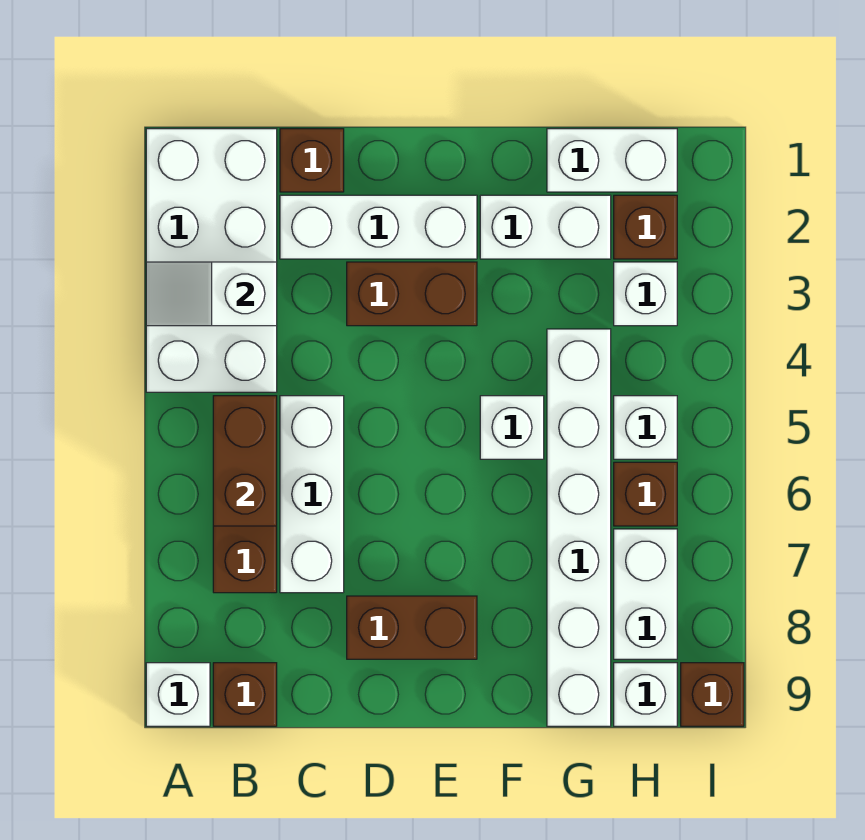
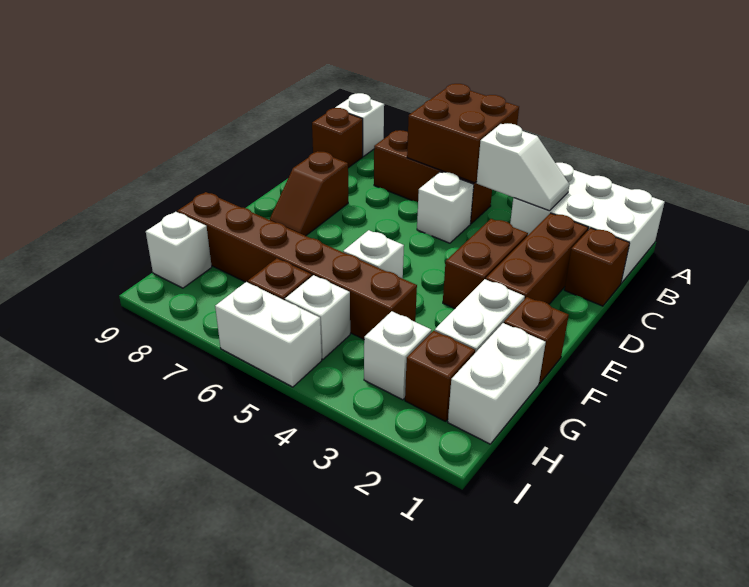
white 2x4 brick [146,129,277,392] -> white 2x3 brick [510,163,665,283]
white 1x2 slope [146,262,277,326] -> white 1x2 slope turned to [477,124,570,211]
brown 1x2 brick [213,396,277,526] -> brown 2x2 brick [407,84,519,183]
white 1x3 brick [280,195,477,259] -> brown 1x3 brick [486,213,588,304]
white 1x3 brick [280,396,344,593] -> white 1x1 brick [417,172,474,243]
brown 1x2 brick [347,596,477,659] -> brown 1x2 slope [270,151,348,236]
white 1x6 brick [547,329,611,726] -> brown 1x6 brick [177,192,417,339]
white 1x2 brick [614,529,677,659] -> white 1x2 brick moved to [215,282,322,387]
brown 1x1 brick [681,663,744,726] -> brown 1x1 brick moved to [504,297,569,384]

